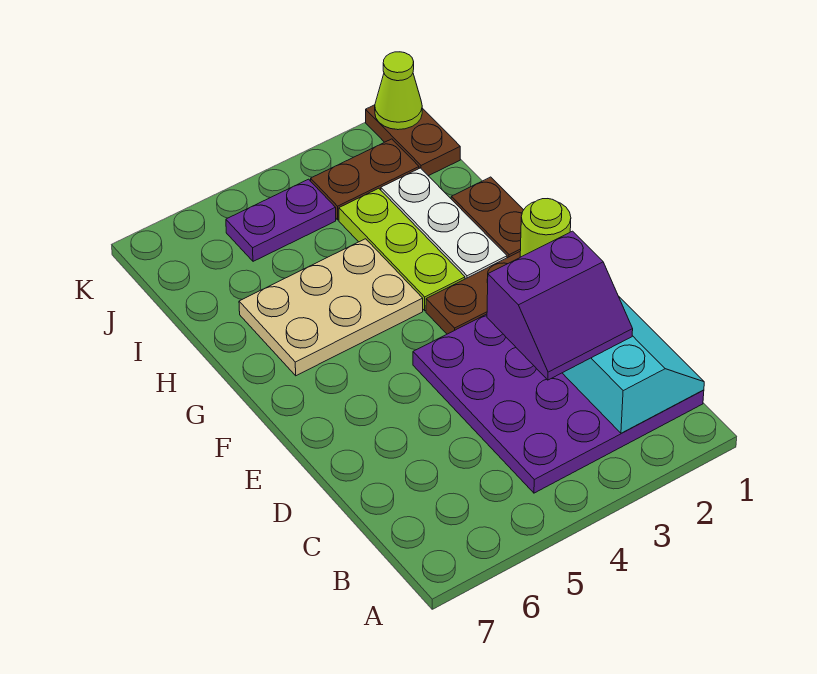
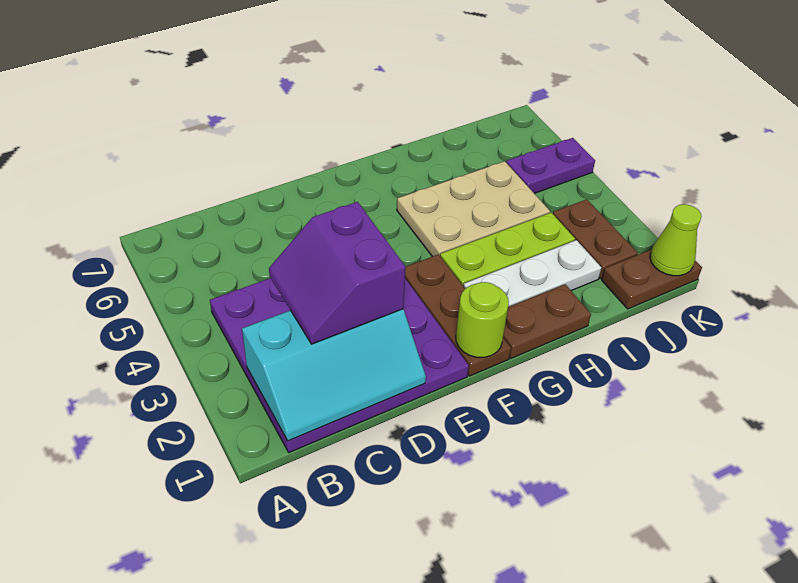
tan 2x3 plate [239,239,423,376] -> tan 2x3 plate turned to [397,161,550,257]
purple 1x2 plate [226,179,336,261] -> purple 1x2 plate turned to [506,138,595,193]

